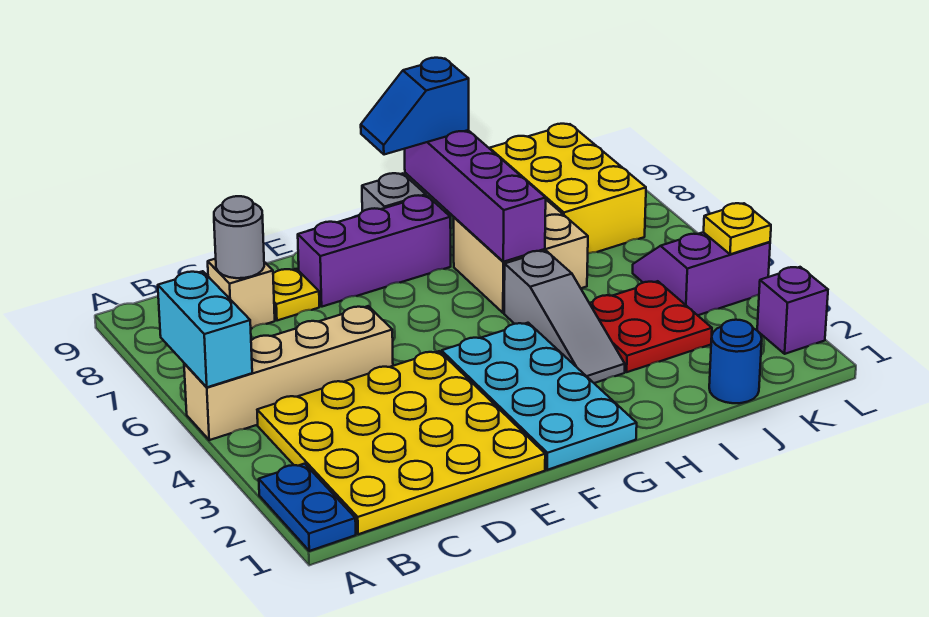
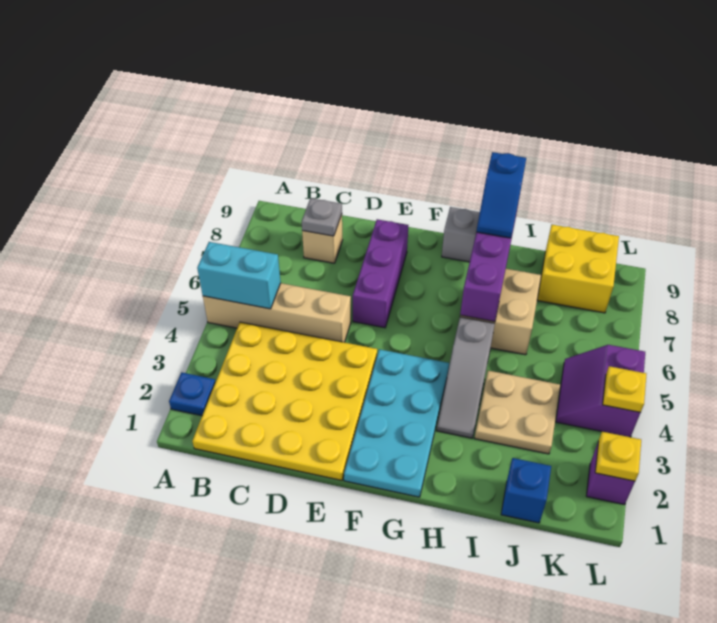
blue 1x2 plate [259,464,356,551] -> blue 1x1 plate [169,372,216,416]
cyan 1x2 brick [158,271,252,387] -> cyan 1x2 brick turned to [197,242,281,309]
grey 1x1 round brick [214,196,264,278] -> grey 1x1 plate [302,198,342,236]
yellow 1x1 plate [273,269,319,321] -> yellow 1x1 plate moved to [595,432,641,481]
purple 1x3 brick [298,195,451,307] -> purple 1x3 brick turned to [353,219,408,328]
blue 1x2 slope [361,58,469,155] -> blue 1x2 slope turned to [477,152,526,238]
red 2x2 plate [590,281,712,372] -> tan 2x2 plate [475,371,560,454]
blue 1x1 round brick [709,320,762,403] -> blue 1x1 brick [501,458,551,523]
yellow 2x3 brick [489,124,646,253] -> yellow 2x2 brick [537,225,619,313]
purple 2x2 slope [633,232,770,315] -> purple 2x2 slope turned to [556,345,645,437]

